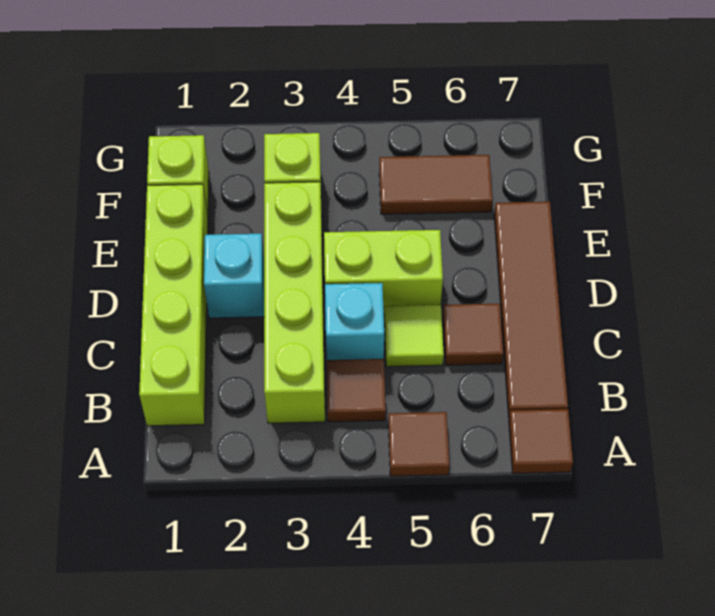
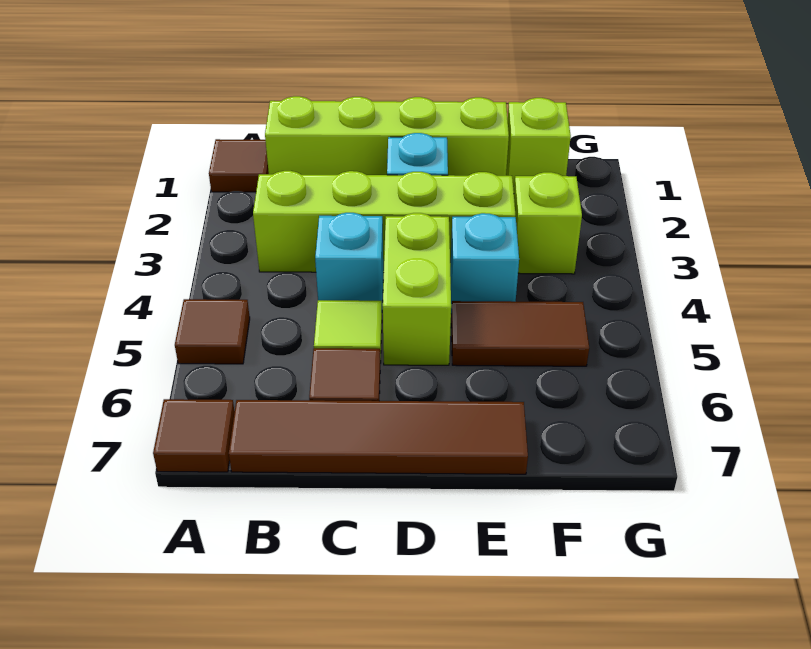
brown 1x1 tile [327,359,386,422] -> brown 1x1 tile moved to [209,139,269,192]
none -> cyan 1x1 brick [450,213,519,314]
brown 1x2 tile [379,155,493,214] -> brown 1x2 tile turned to [451,301,589,366]

